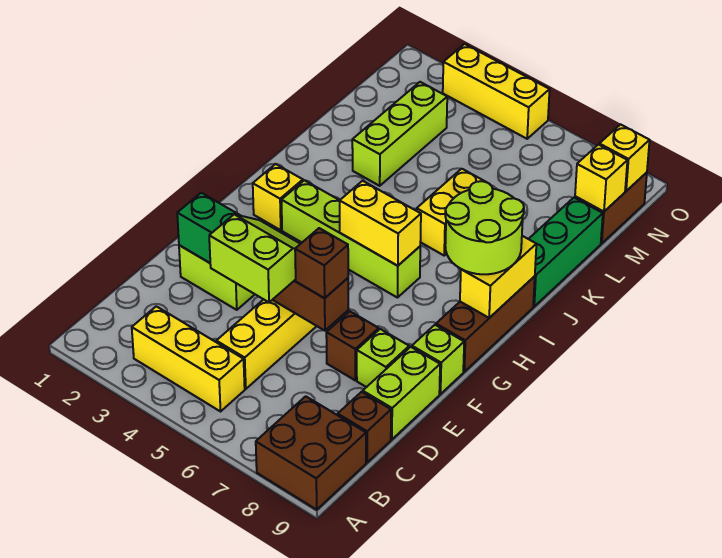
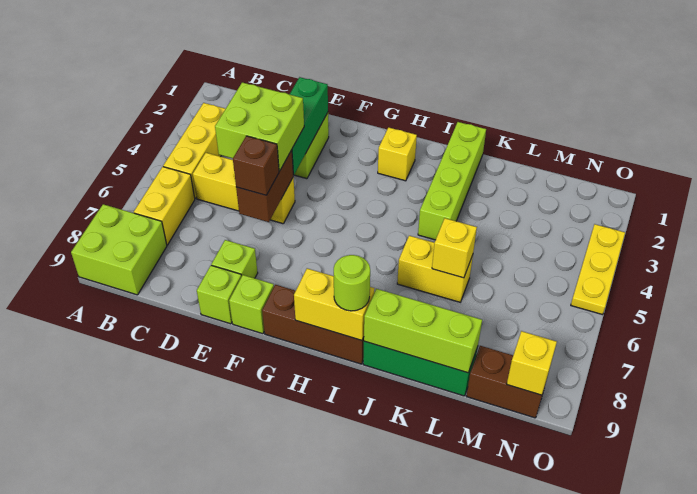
brown 2x2 brick [256,396,366,510] -> lime 2x2 brick [71,204,167,295]
brown 1x1 brick [338,392,391,462] -> none
lime 2x2 slope [209,214,300,302] -> lime 2x2 brick [215,82,304,171]
lime 1x2 brick [363,347,440,439] -> lime 1x1 brick [197,265,241,324]
brown 1x1 brick [326,311,379,380] -> none
lime 1x4 brick [281,180,420,298] -> lime 1x4 brick moved to [418,122,486,240]
yellow 1x2 brick [340,181,421,266] -> yellow 1x2 brick moved to [134,167,195,245]
lime 2x2 round brick [445,181,524,274] -> lime 1x1 round brick [334,255,370,311]
lime 1x3 brick [352,82,447,186] -> lime 1x3 brick moved to [364,289,482,373]
yellow 1x1 brick [575,145,627,212] -> yellow 1x1 brick moved to [432,218,477,278]
yellow 1x3 brick [443,44,550,139] -> yellow 1x3 plate [571,224,625,315]

